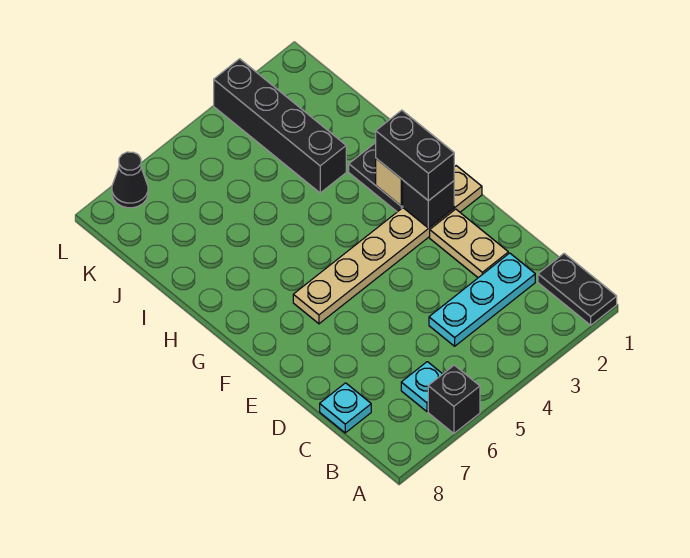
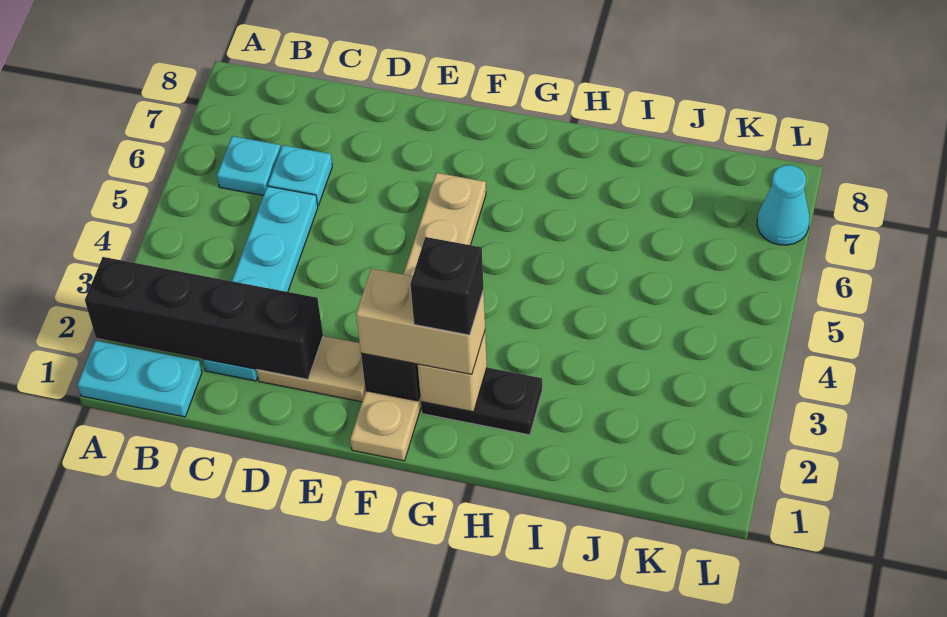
black 1x2 plate [538,254,617,325] -> cyan 1x2 plate [77,341,202,417]
black 1x1 brick [428,365,480,433] -> black 1x1 brick moved to [410,237,483,335]
cyan 1x3 plate [429,253,535,346] -> cyan 1x4 plate [203,186,318,381]
cyan 1x1 plate [320,383,371,433] -> cyan 1x1 plate moved to [268,145,332,205]
black 1x2 brick [376,110,454,201] -> tan 1x2 brick [356,268,485,374]
black 1x4 brick [214,59,346,193] -> black 1x4 brick moved to [85,257,323,379]
black 1x1 cone [112,152,148,208] -> cyan 1x1 cone [757,165,809,245]

